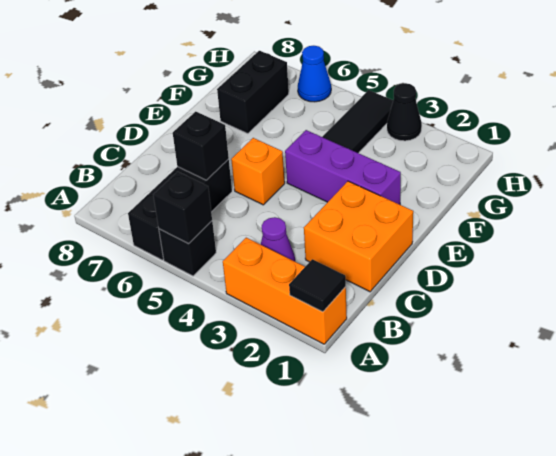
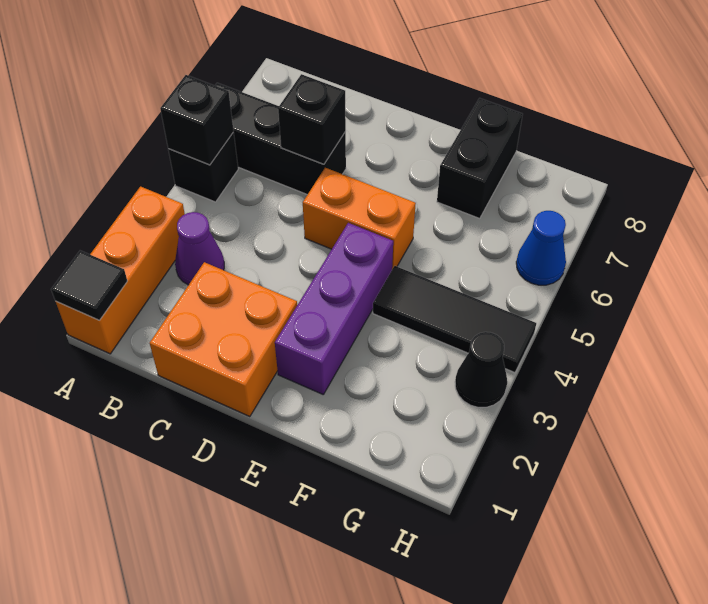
orange 1x1 brick [231,138,285,205] -> orange 1x2 brick [303,168,416,269]
black 1x2 brick [217,51,289,134] -> black 1x2 brick turned to [437,98,523,218]

